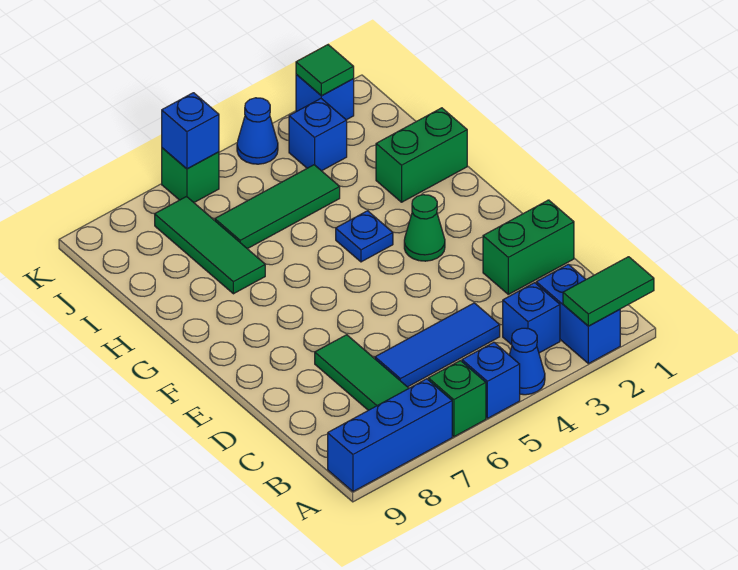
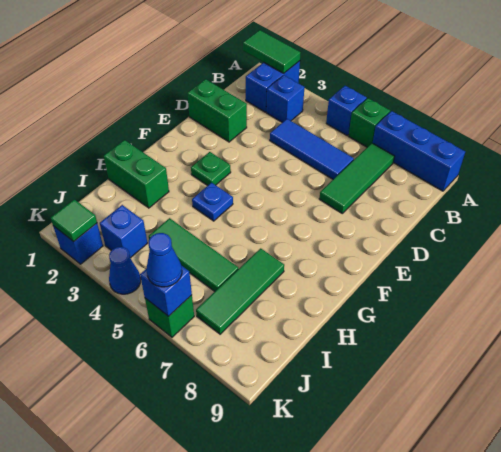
blue 1x1 cone [509,328,545,395] -> blue 1x1 cone moved to [147,233,182,287]
green 1x1 cone [404,195,445,261] -> green 1x1 plate [191,152,231,186]

